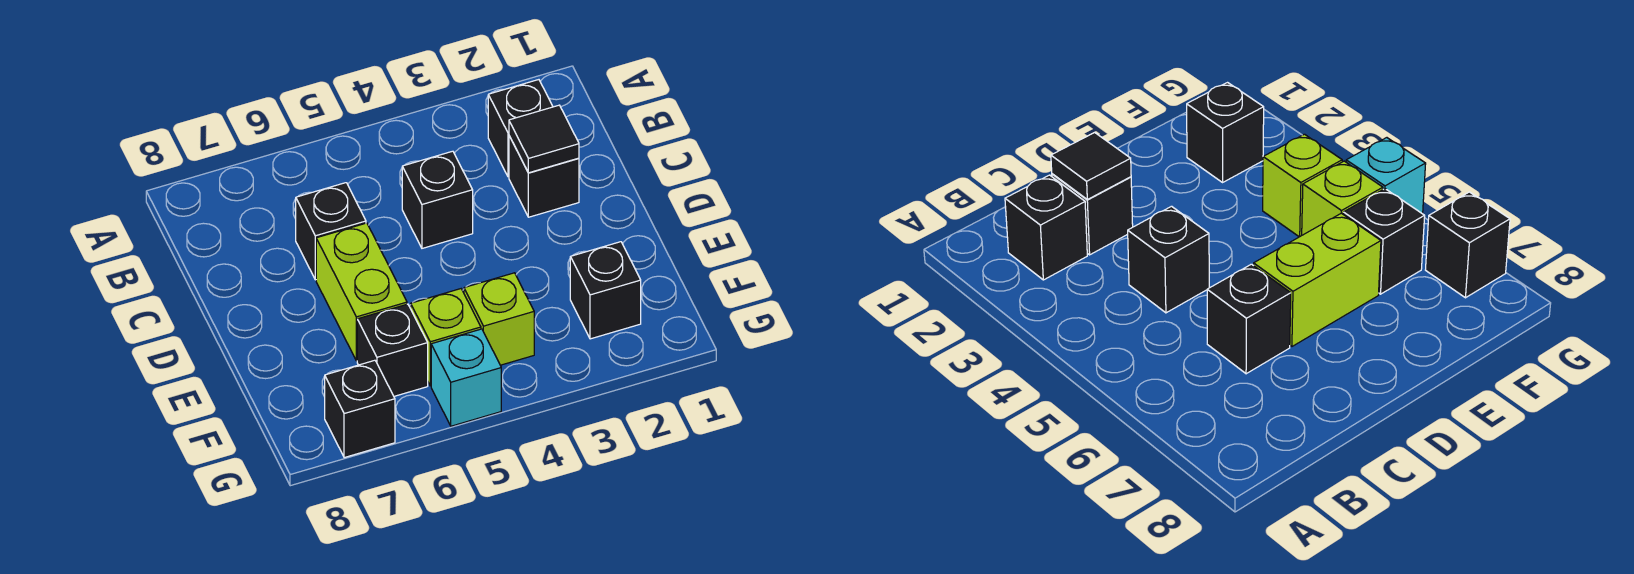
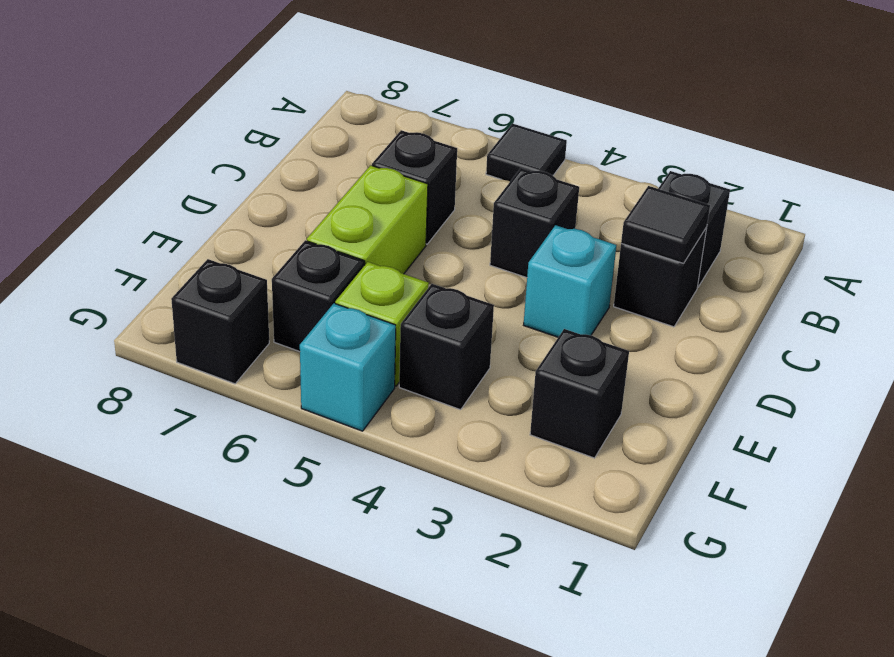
none -> black 1x1 tile [486,124,567,181]
none -> cyan 1x1 brick [524,225,616,337]
lime 1x1 brick [464,273,534,365] -> black 1x1 brick [399,284,494,410]

